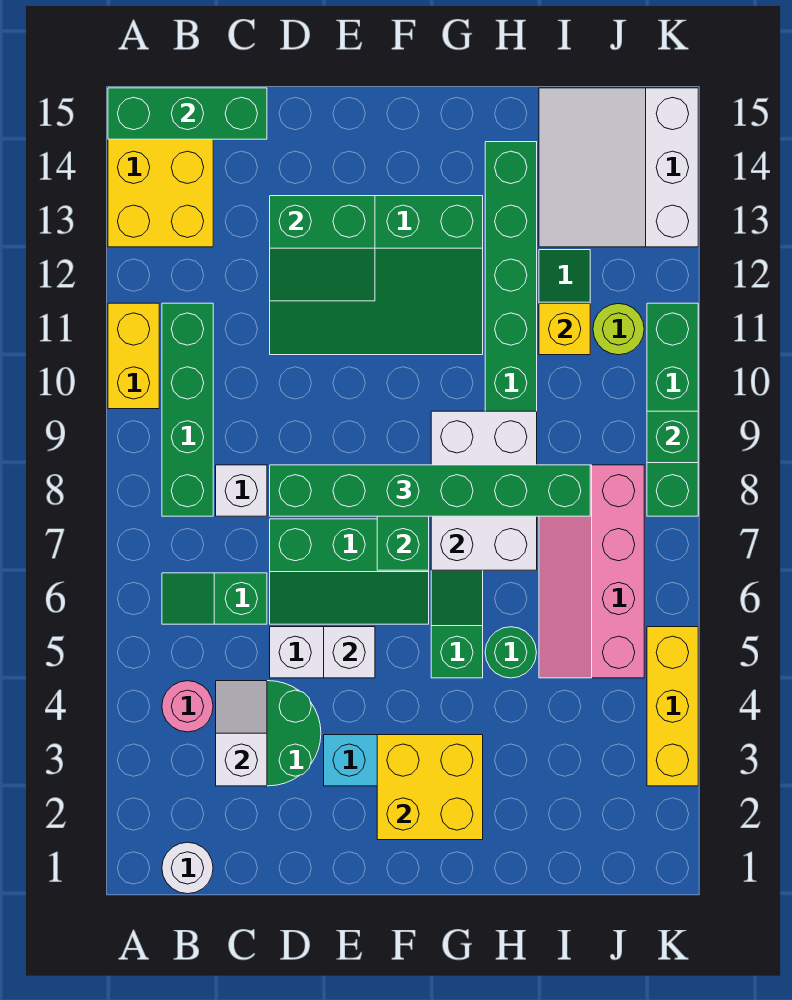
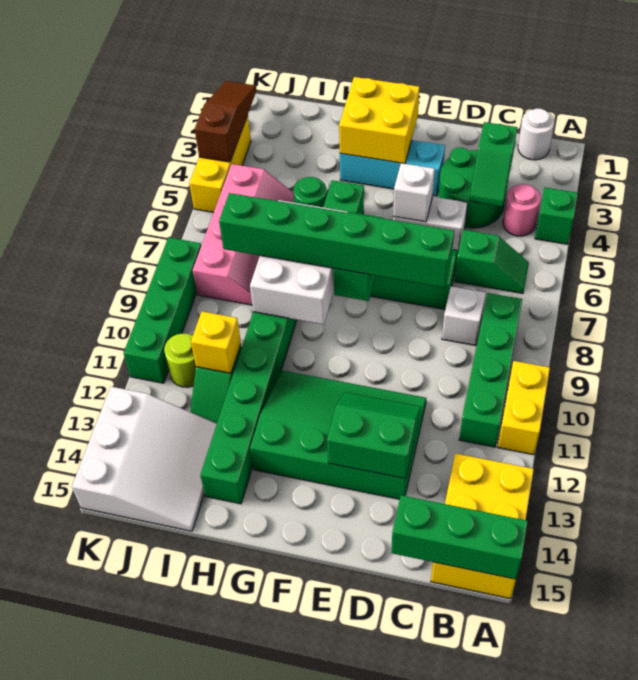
white 1x2 slope [216,681,267,786] -> green 1x2 slope [469,122,517,206]
none -> brown 1x3 slope [195,81,257,162]
green 1x1 brick [647,411,698,463] -> green 1x1 brick moved to [535,188,578,244]

